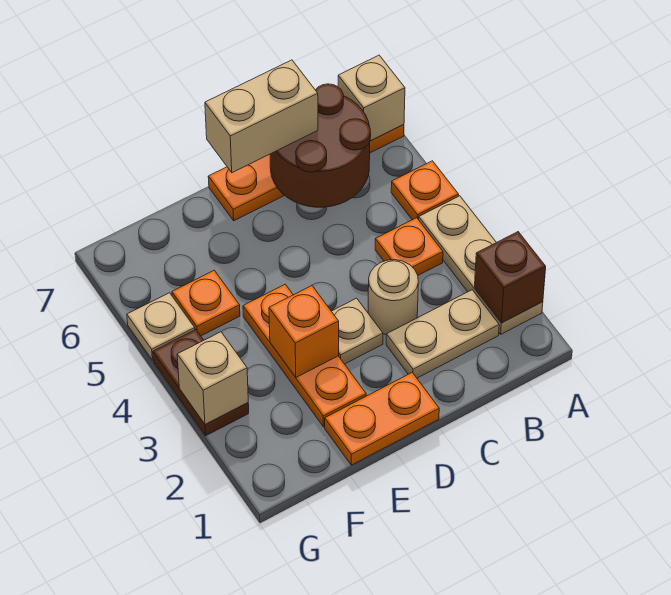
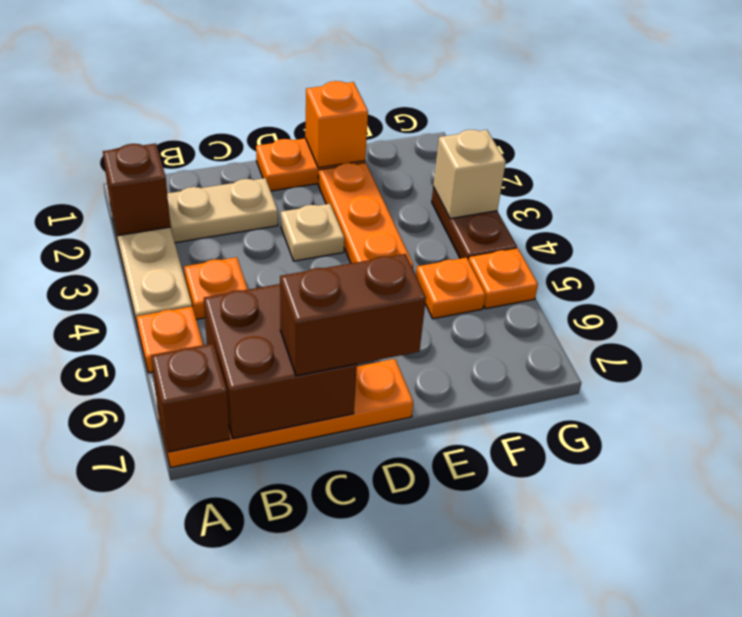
tan 1x1 brick [338,55,405,141] -> brown 1x1 brick [151,344,230,452]
brown 2x2 round brick [270,84,371,207] -> brown 2x2 brick [204,284,357,439]
tan 1x1 round brick [368,260,418,335] -> none
tan 1x2 brick [205,60,318,173] -> brown 1x2 brick [280,254,426,376]
orange 1x1 brick [269,286,339,377] -> orange 1x1 brick moved to [305,81,368,168]
tan 1x1 plate [127,293,195,360] -> orange 1x1 plate [469,248,538,309]

